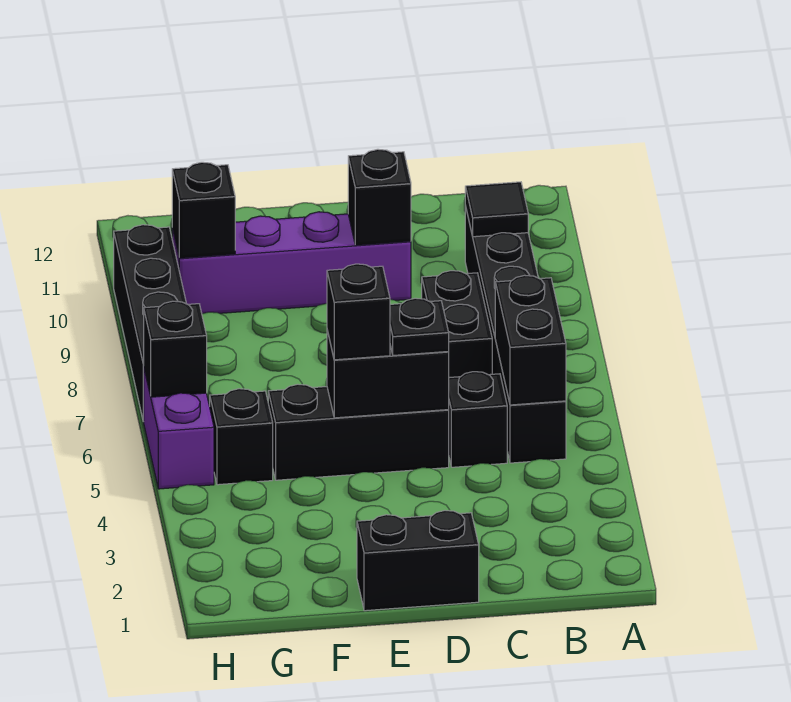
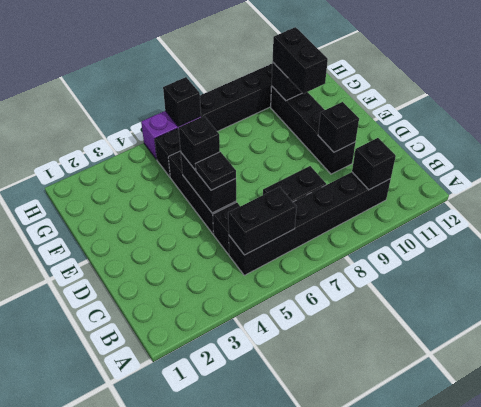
black 1x1 tile [465,182,528,237] -> black 1x1 brick [352,138,396,190]
black 1x2 brick [357,510,479,611] -> black 1x2 brick moved to [272,27,328,94]
purple 1x4 brick [172,212,411,314] -> black 1x4 brick [271,86,355,174]

